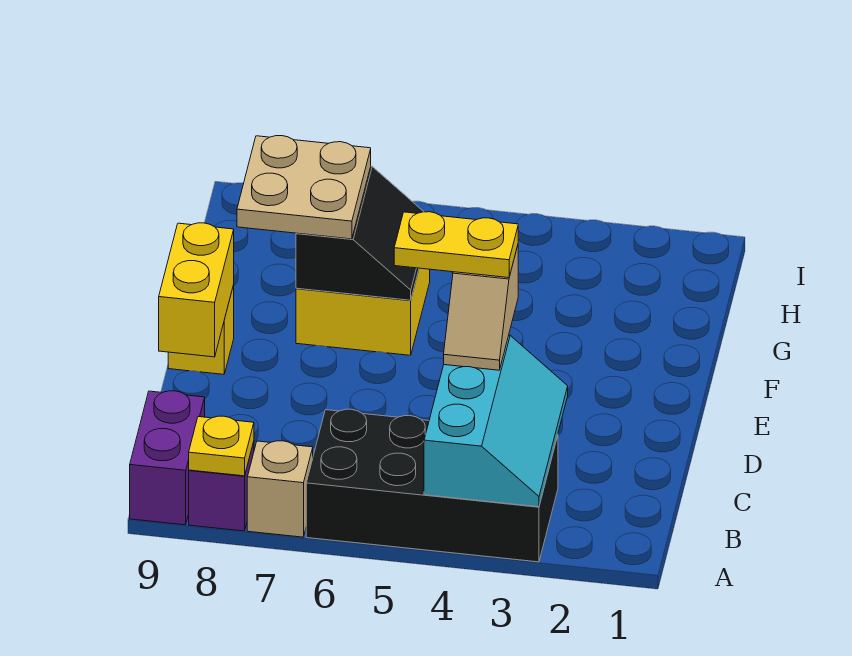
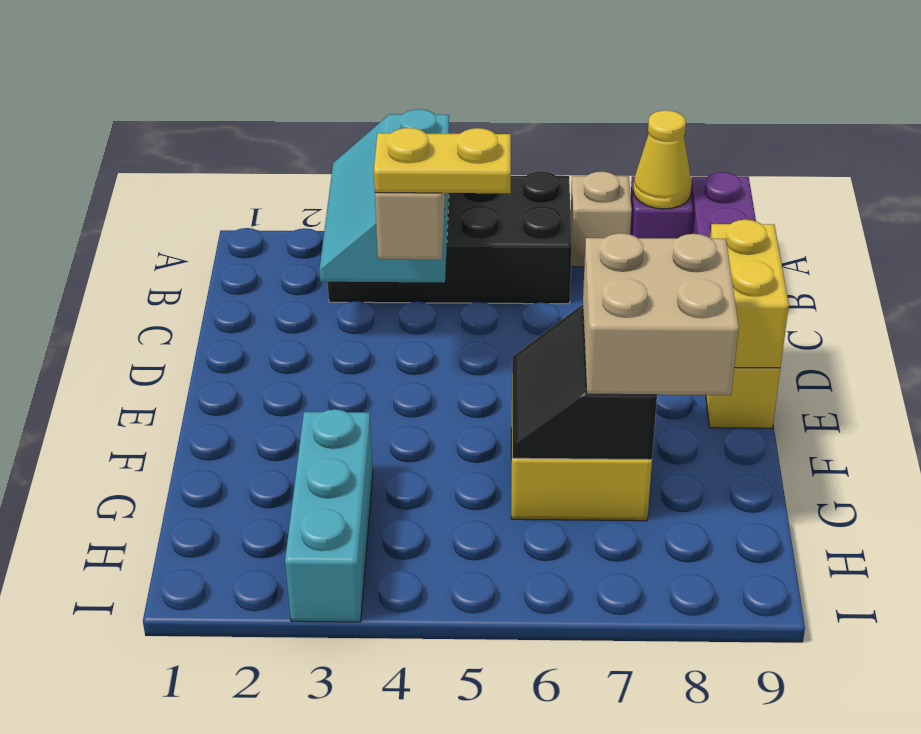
yellow 1x1 plate [189,416,254,476] -> yellow 1x1 cone [633,110,692,209]
tan 2x2 plate [237,136,371,239] -> tan 2x2 brick [583,233,739,395]
none -> cyan 1x3 brick [285,409,373,622]

